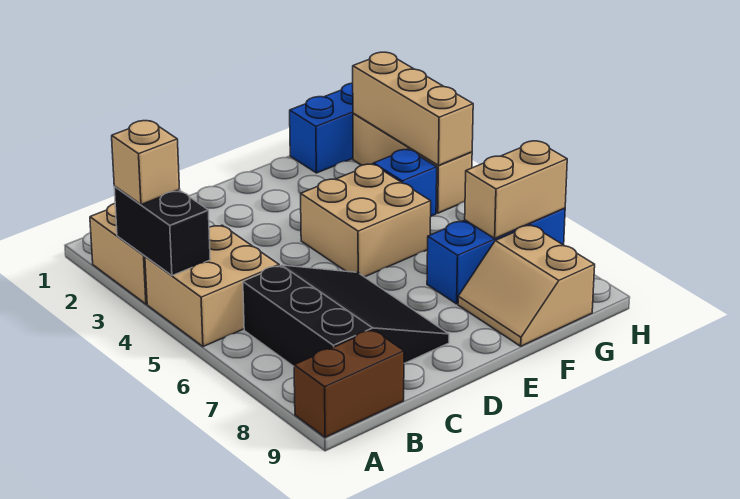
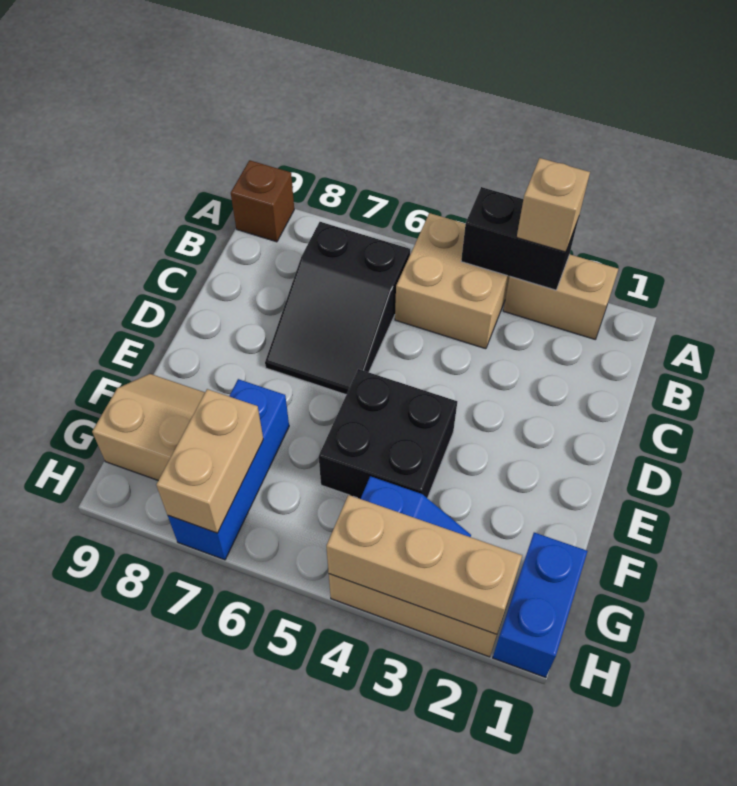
brown 1x2 brick [294,330,404,437] -> brown 1x1 brick [231,160,294,242]
black 3x3 slope [243,265,449,366] -> black 2x3 slope [265,222,410,395]
tan 2x2 brick [301,164,431,277] -> black 2x2 brick [319,369,457,499]

